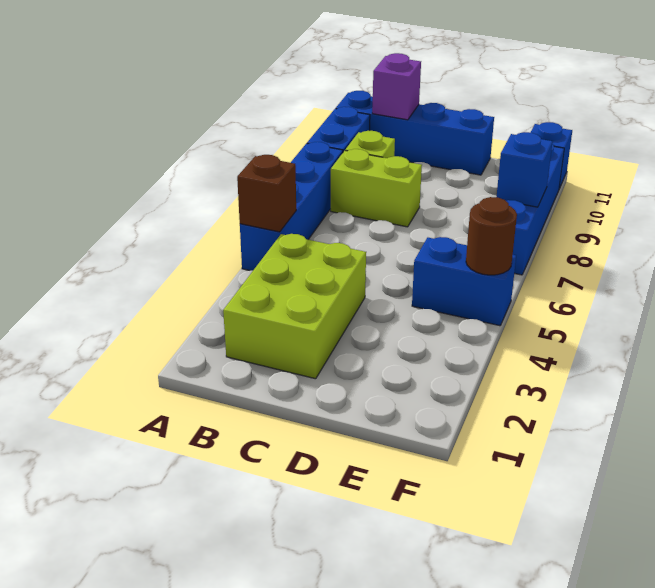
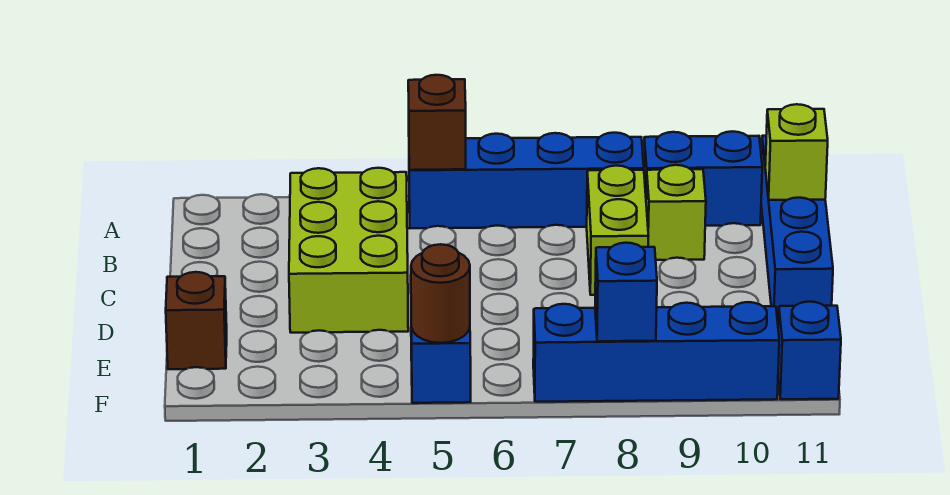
lime 2x3 brick [223,234,366,379] -> lime 2x3 brick turned to [289,168,408,333]
purple 1x1 brick [372,53,421,120] -> lime 1x1 brick [765,104,828,200]
none -> brown 1x1 brick [166,272,227,369]

